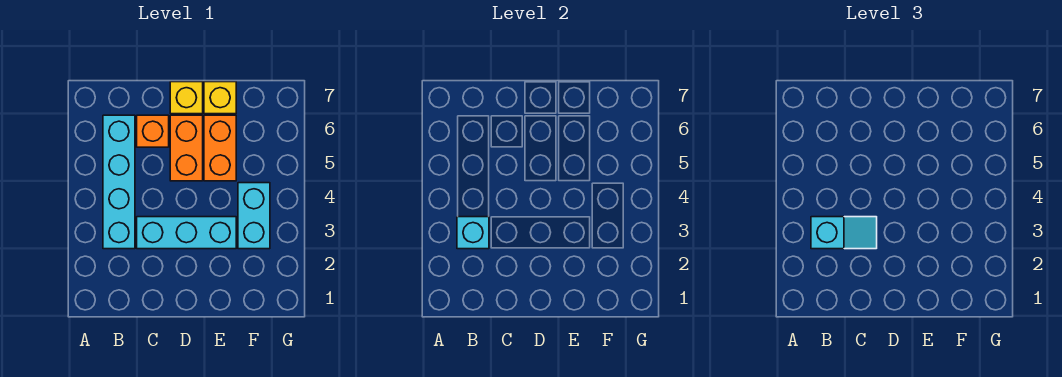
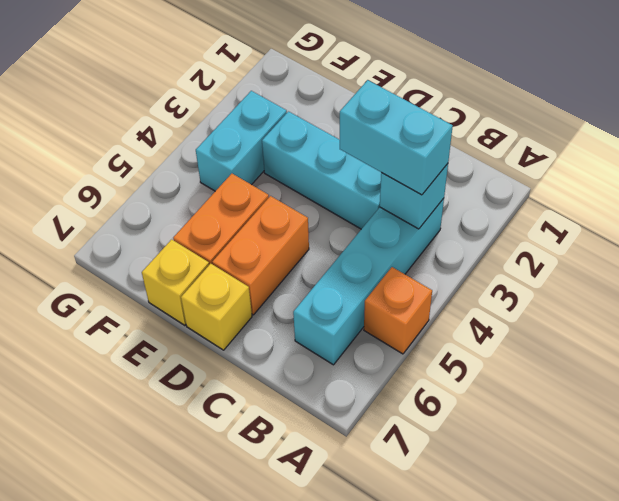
cyan 1x2 slope [811,217,877,249] -> cyan 1x2 brick [340,80,453,195]
orange 1x1 brick [137,115,169,147] -> orange 1x1 brick moved to [364,267,432,354]

